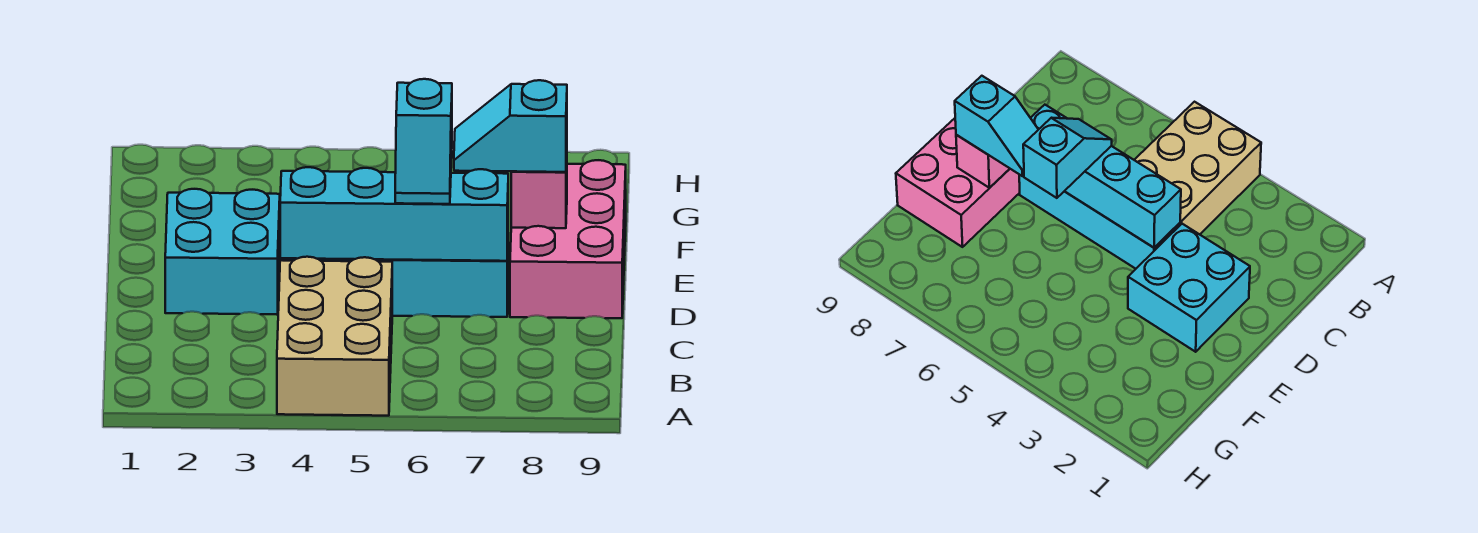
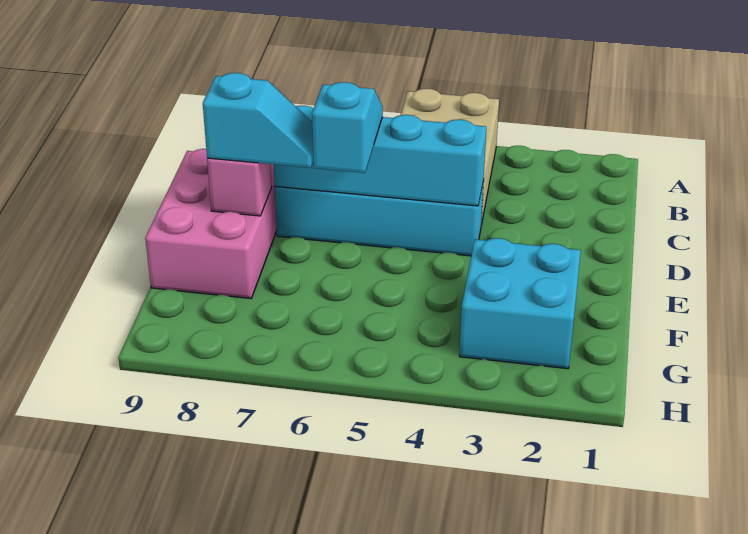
cyan 2x2 brick [165,189,280,315] -> cyan 2x2 brick moved to [459,238,581,369]

